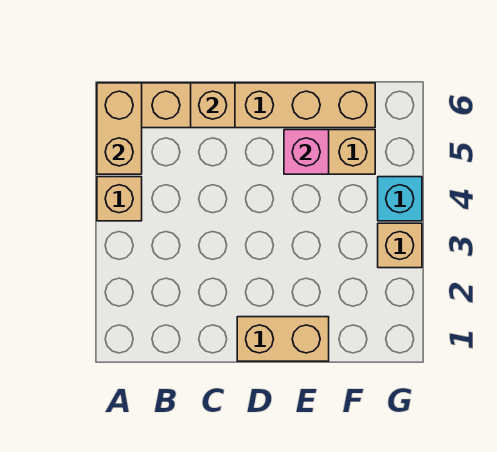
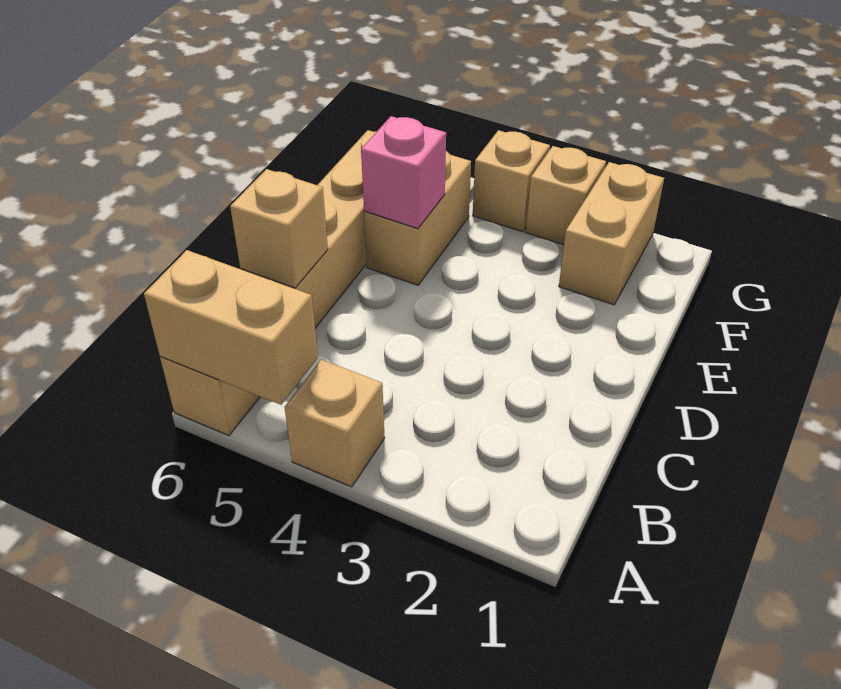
tan 1x2 brick [237,317,329,361] -> tan 1x2 brick moved to [559,162,664,305]
cyan 1x1 brick [378,177,422,221] -> tan 1x1 brick [473,130,550,232]

